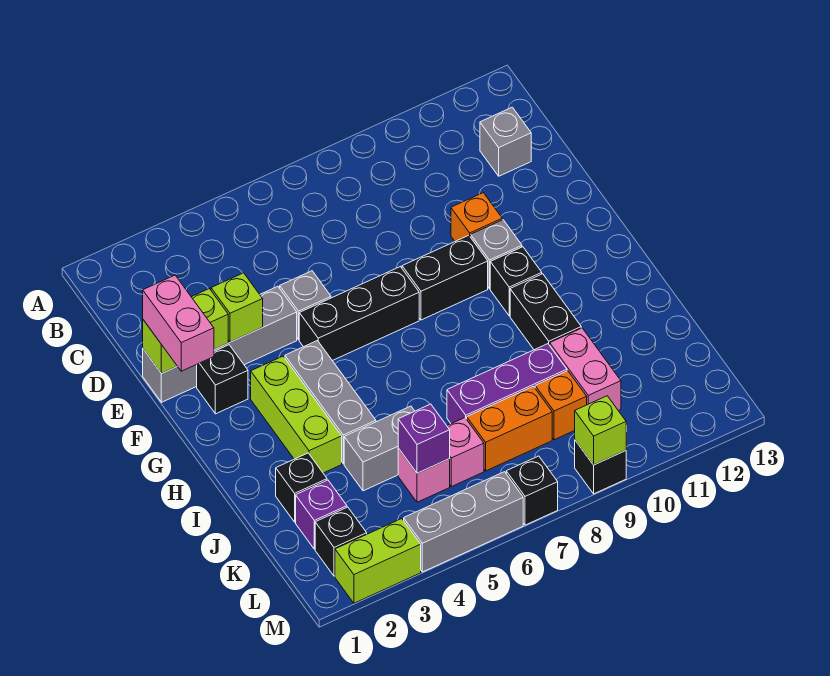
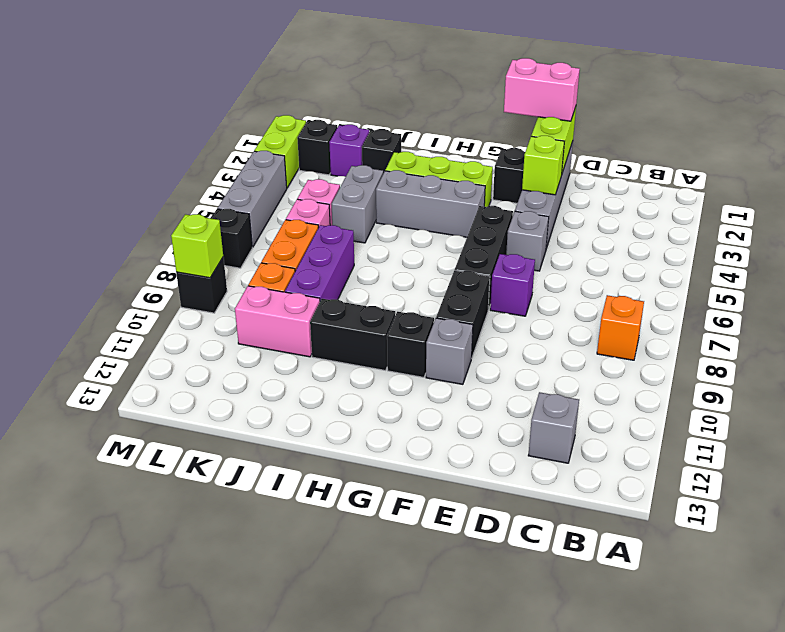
orange 1x1 brick [451,193,502,241] -> orange 1x1 brick moved to [597,295,644,360]
purple 1x1 brick [398,404,450,473] -> purple 1x1 brick moved to [490,254,535,316]

